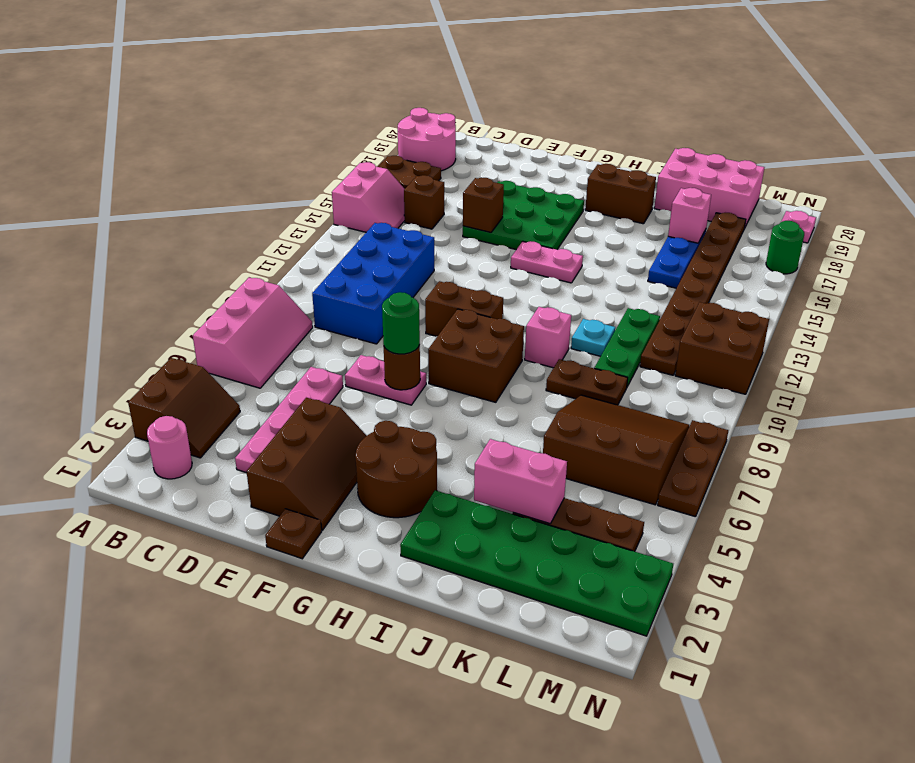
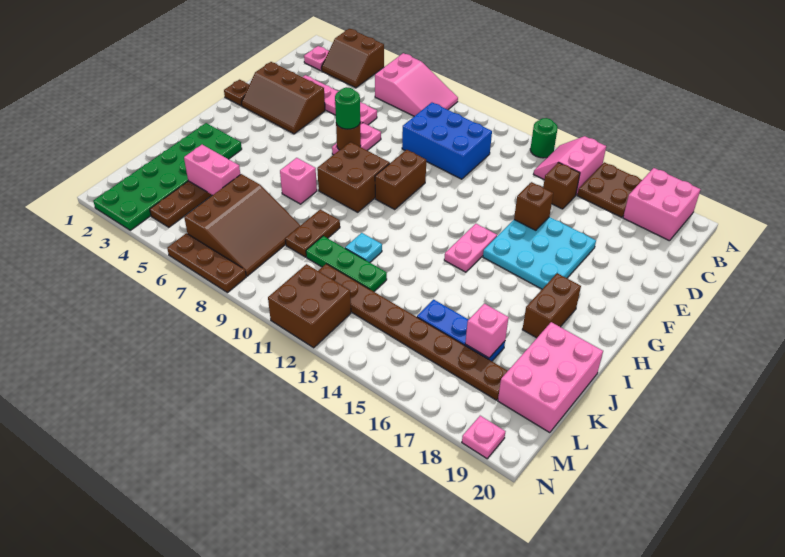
pink 2x3 slope [193,278,313,388] -> pink 2x3 slope turned to [375,53,458,116]
pink 2x2 slope [332,162,405,232] -> pink 2x2 slope turned to [534,136,606,195]
pink 2x2 round brick [398,108,456,171] -> pink 2x2 brick [623,168,701,241]
pink 1x1 round brick [147,416,192,479] -> pink 1x1 plate [304,46,329,71]
blue 2x4 brick [312,223,434,344] -> blue 2x3 brick [402,103,492,179]
green 3x3 plate [463,181,584,250] -> cyan 3x3 plate [483,217,596,289]
brown 2x2 round brick [355,421,437,518] -> none
pink 1x1 brick [525,307,571,368] -> pink 1x1 brick moved to [280,158,317,204]
pink 1x2 brick [474,439,567,524] -> pink 1x2 brick turned to [184,145,240,195]
green 1x1 round brick [766,221,804,274] -> green 1x1 round brick moved to [530,118,558,158]

